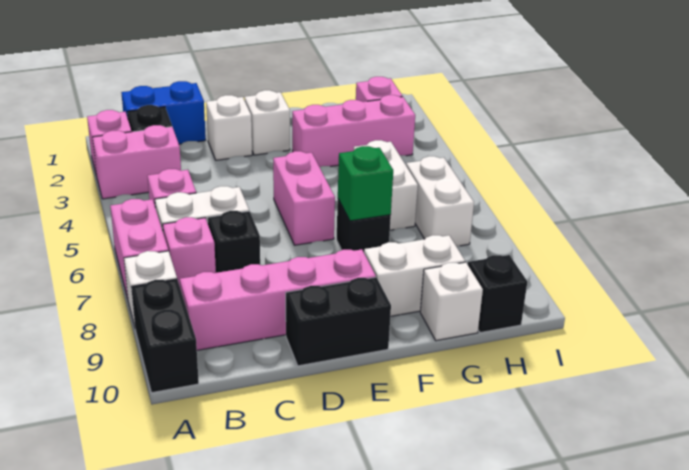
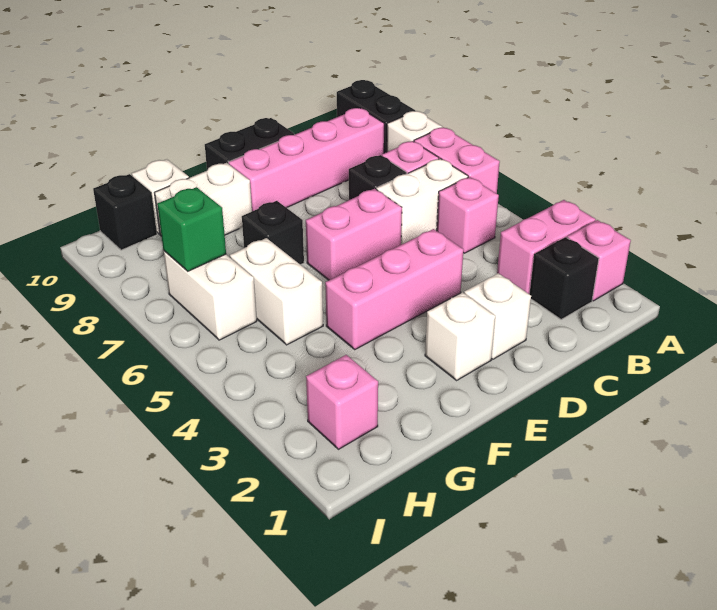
blue 1x2 brick [121,81,206,144] -> none
pink 1x2 brick [273,151,335,245] -> pink 1x2 brick turned to [306,189,402,280]
pink 1x3 brick [292,95,415,167] -> pink 1x3 brick moved to [325,229,464,349]
green 1x1 brick [338,146,393,221] -> green 1x1 brick moved to [157,187,226,271]

